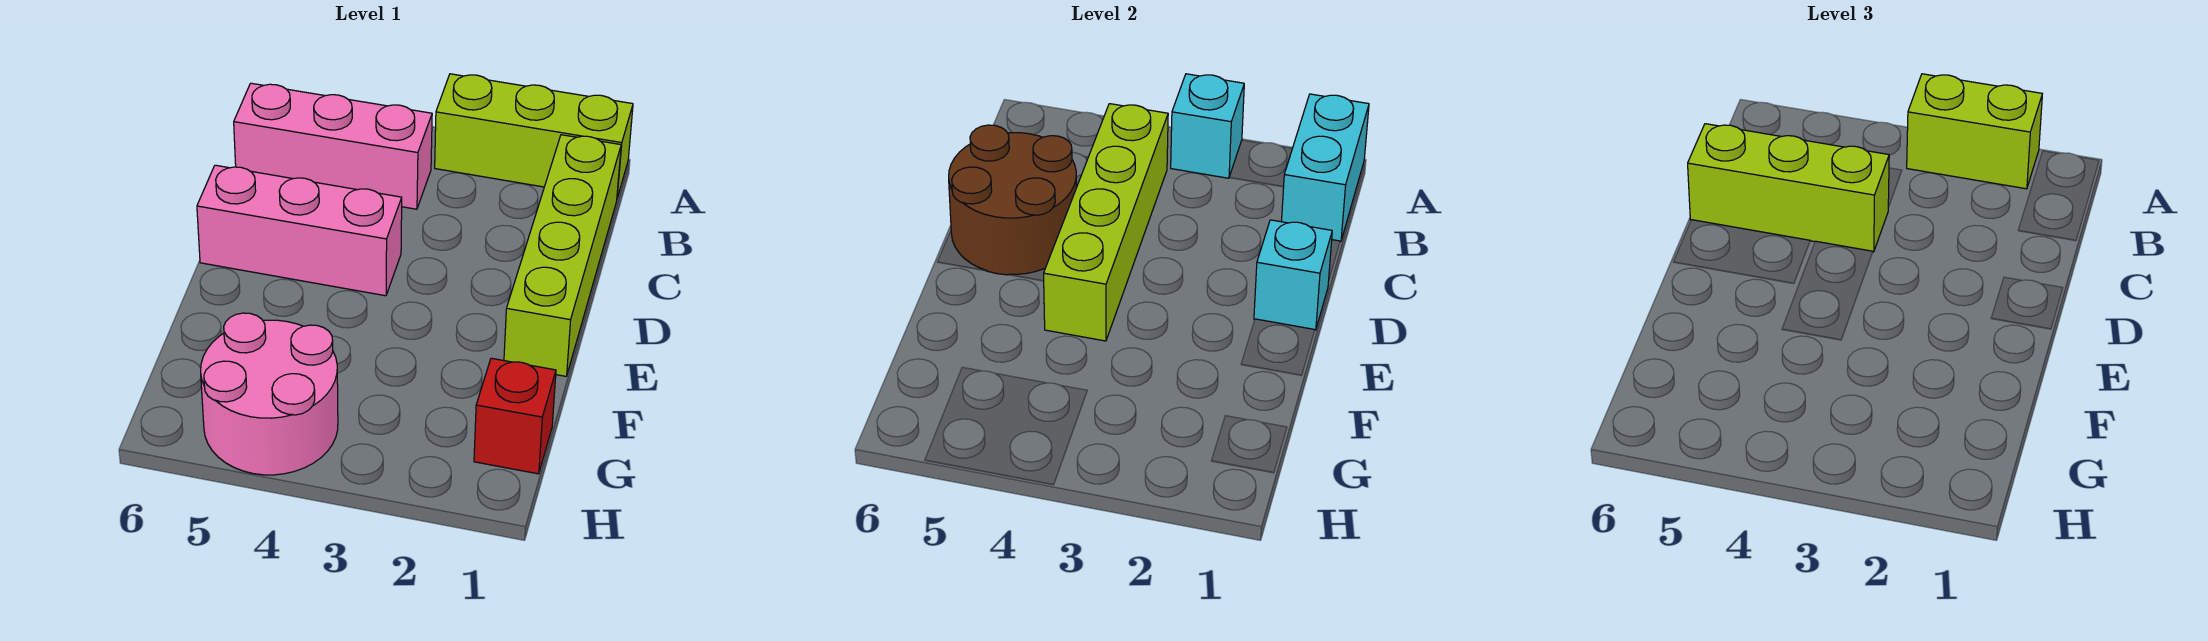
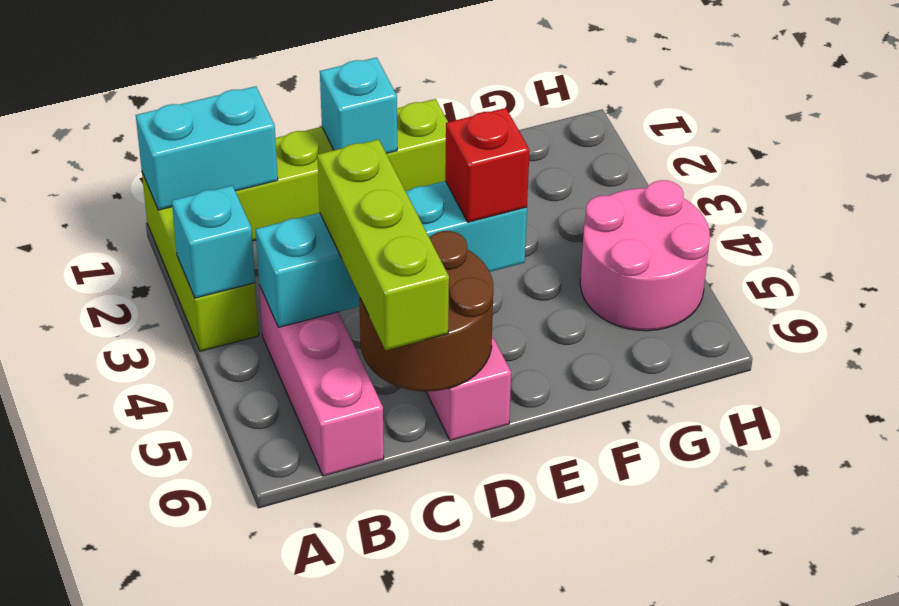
lime 1x2 brick [1907,74,2042,189] -> none
lime 1x4 brick [1044,104,1168,341] -> cyan 1x4 brick [256,181,527,327]
red 1x1 brick [474,358,556,474] -> red 1x1 brick moved to [445,108,530,222]

